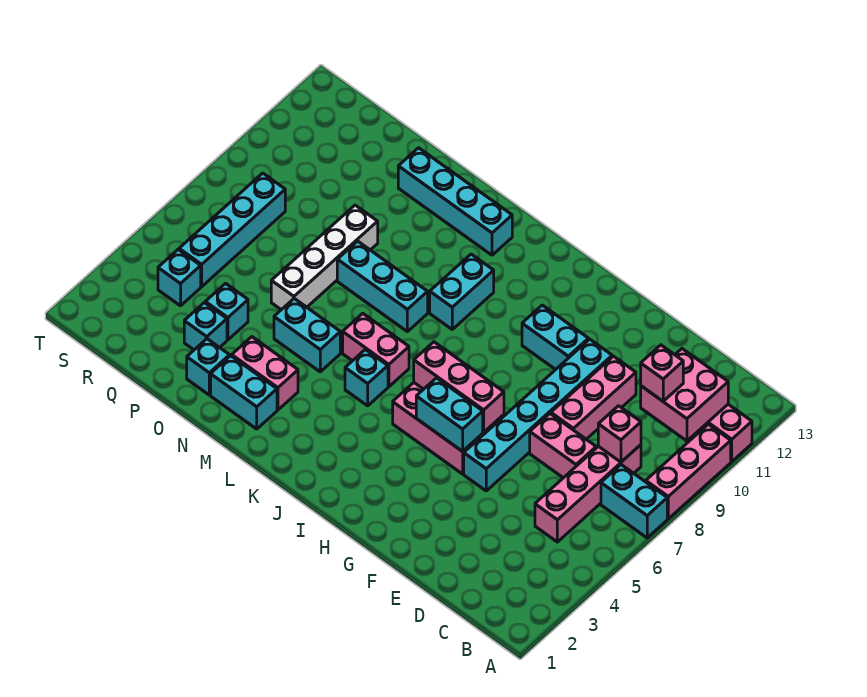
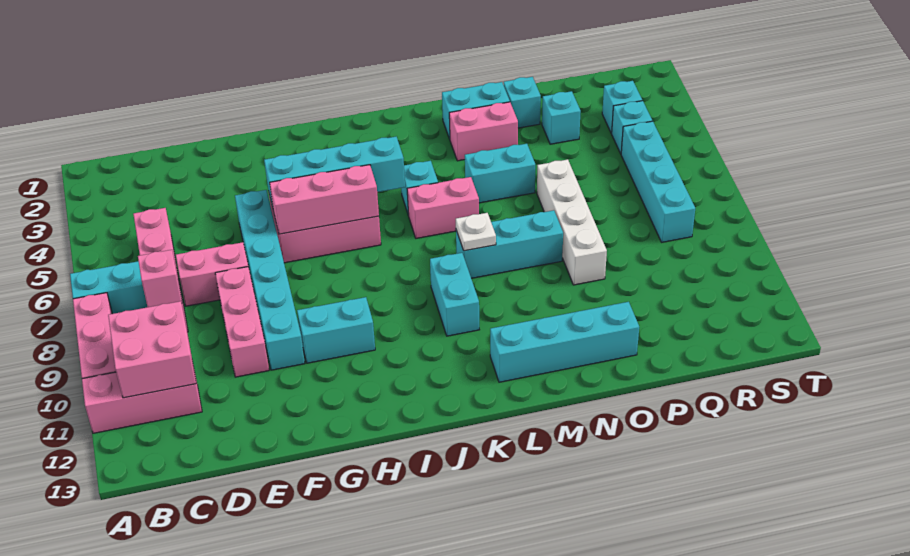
pink 1x1 brick [641,345,683,401] -> none
cyan 1x2 brick [416,378,483,451] -> cyan 1x4 brick [264,137,405,207]
none -> white 1x1 plate [456,213,496,251]
cyan 1x1 brick [205,284,248,340] -> cyan 1x1 brick moved to [602,81,642,133]

